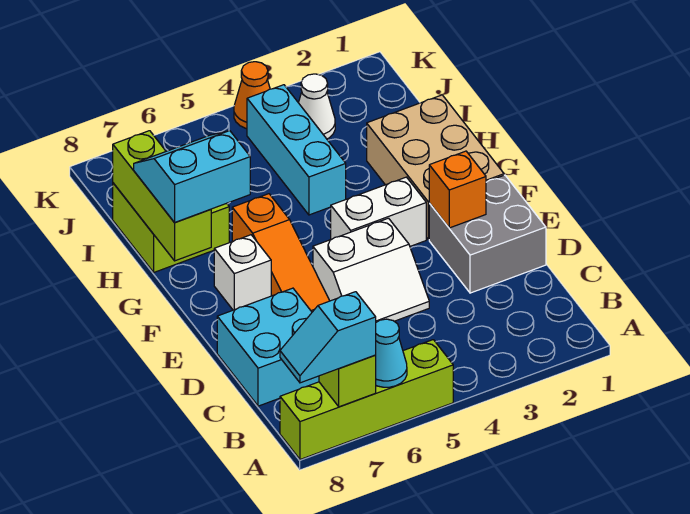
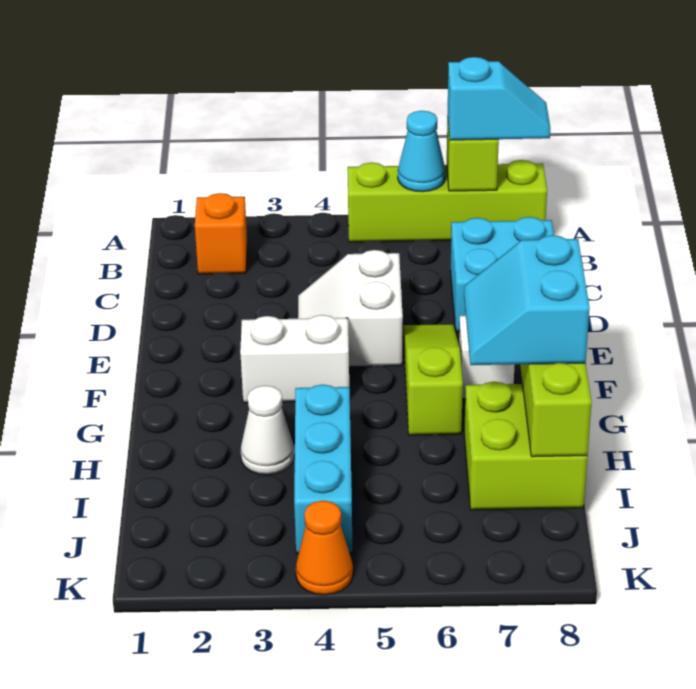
grey 2x2 brick [429,175,546,293] -> none
white 2x2 slope [313,218,429,322] -> white 2x2 slope turned to [298,250,403,367]
orange 1x1 brick [429,151,486,228] -> orange 1x1 brick moved to [195,193,247,274]
orange 1x3 slope [232,194,329,312] -> lime 1x3 slope [403,324,463,435]
tan 2x3 brick [367,95,504,240] -> none
cyan 2x2 slope [134,131,250,223] -> cyan 2x2 slope turned to [464,235,590,365]
white 1x1 cone [299,74,335,139] -> white 1x1 cone moved to [240,386,294,475]

